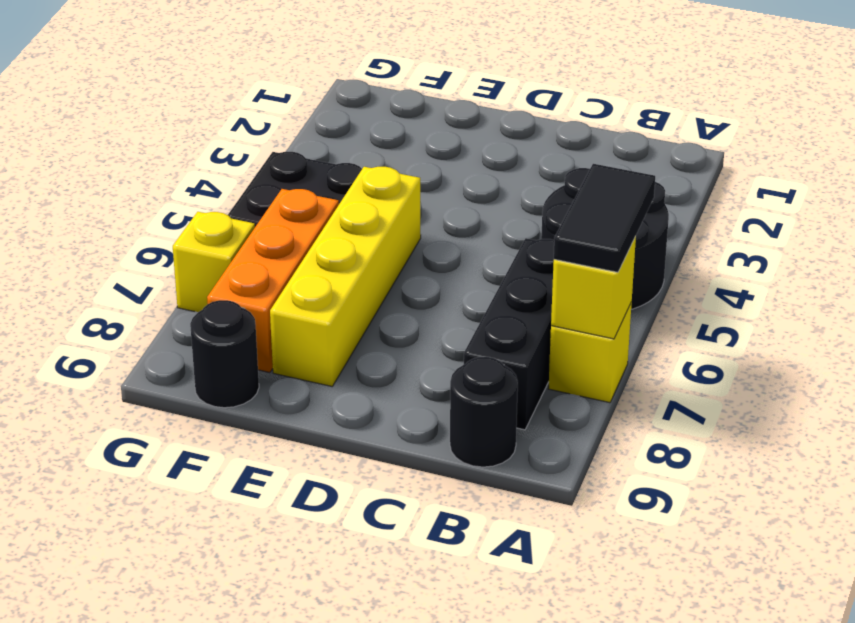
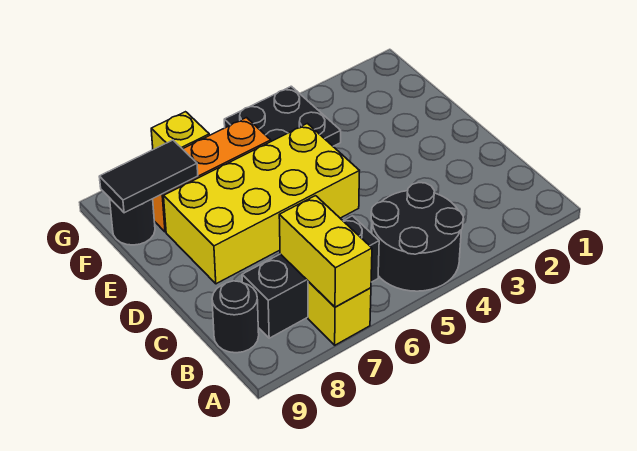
black 1x2 tile [554,164,655,272] -> black 1x2 tile moved to [99,140,198,213]
yellow 1x1 brick [551,236,636,339] -> yellow 1x2 brick [279,196,372,307]
yellow 1x4 brick [270,167,421,386] -> yellow 2x4 brick [164,123,359,284]

